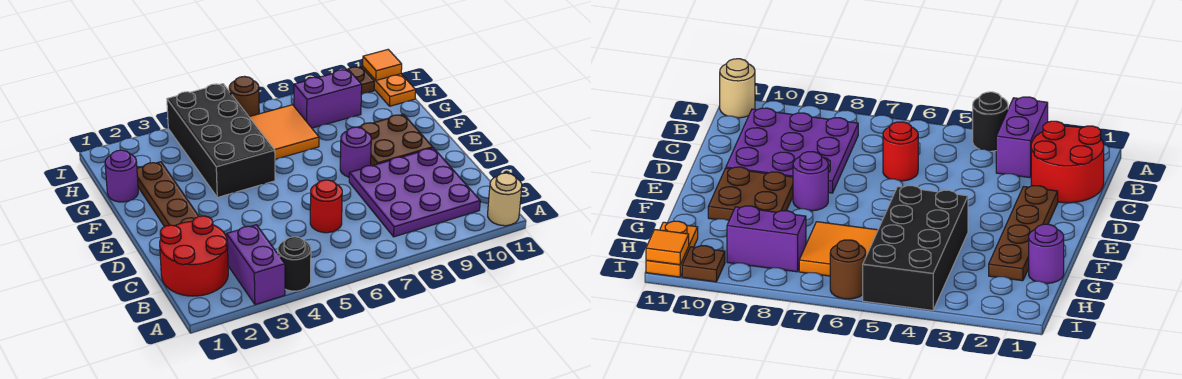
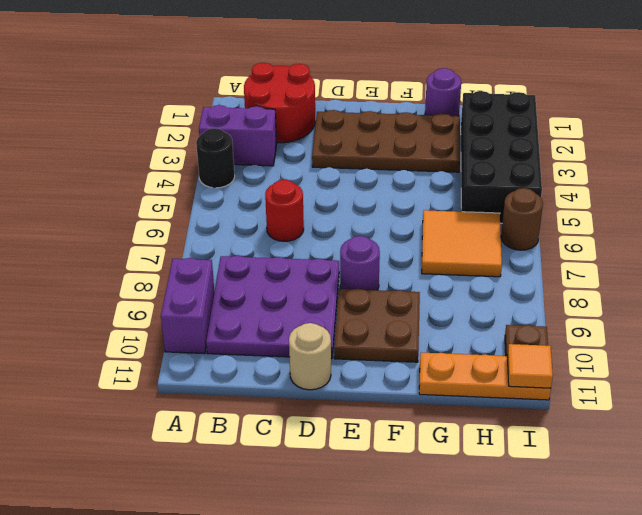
tan 1x1 round brick [488,173,522,226] -> tan 1x1 round brick moved to [289,323,331,390]
brown 1x4 plate [137,162,199,227] -> brown 2x4 plate [312,110,460,172]
black 2x4 brick [167,84,275,197] -> black 2x4 brick turned to [461,91,542,223]
purple 1x2 brick [294,69,362,128] -> purple 1x2 brick moved to [161,258,215,354]
orange 1x2 plate [363,67,416,106] -> orange 1x3 plate [419,353,551,400]

